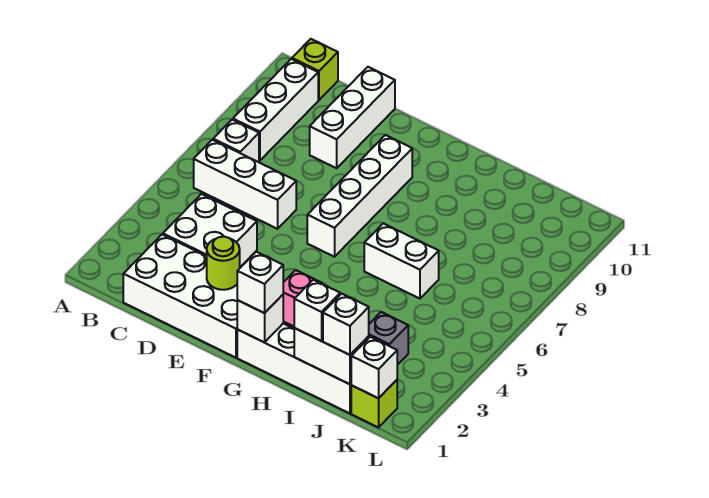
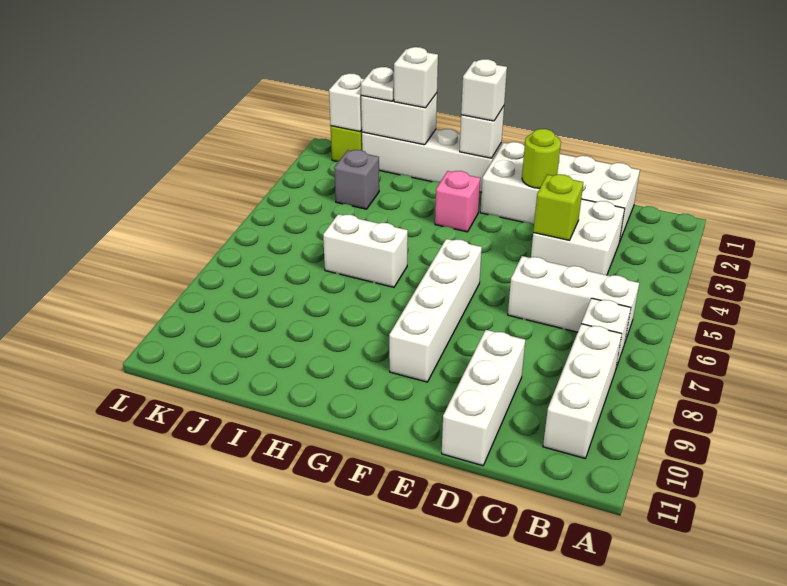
lime 1x1 brick [292,39,338,100] -> lime 1x1 brick moved to [533,174,583,240]
white 1x1 brick [323,294,369,355] -> white 1x1 plate [361,67,394,101]

